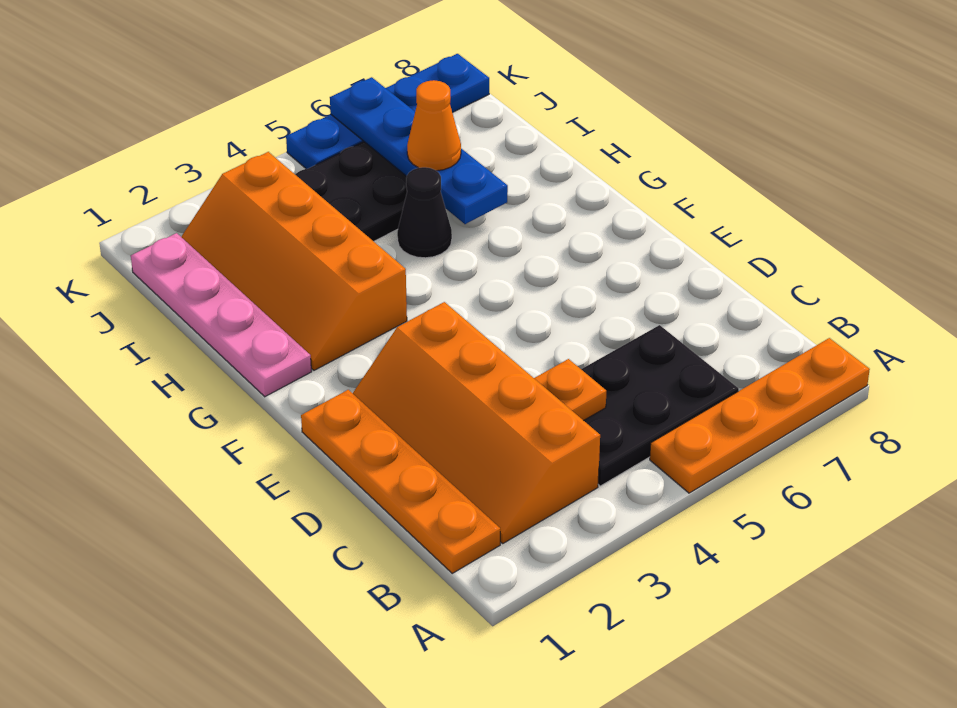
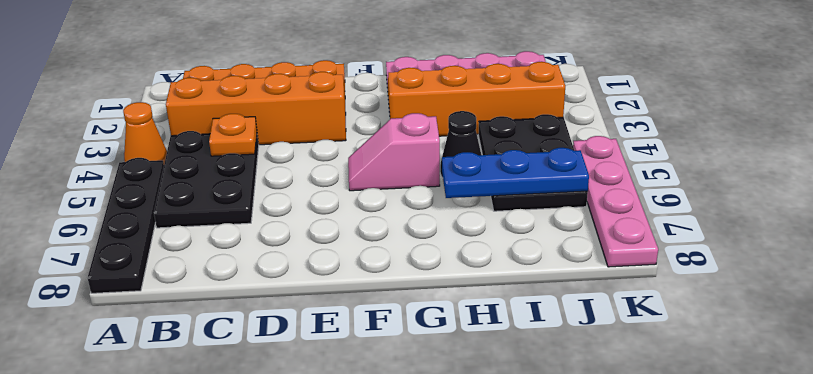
orange 1x4 plate [650,338,870,493] -> black 1x4 plate [87,158,164,293]
none -> pink 1x2 slope [348,113,440,191]
blue 1x4 plate [330,77,508,224] -> blue 1x3 plate [442,148,589,198]
orange 1x1 cone [407,80,461,171] -> orange 1x1 cone moved to [123,102,167,164]
blue 1x4 plate [286,54,489,169] -> pink 1x4 plate [573,136,658,267]

